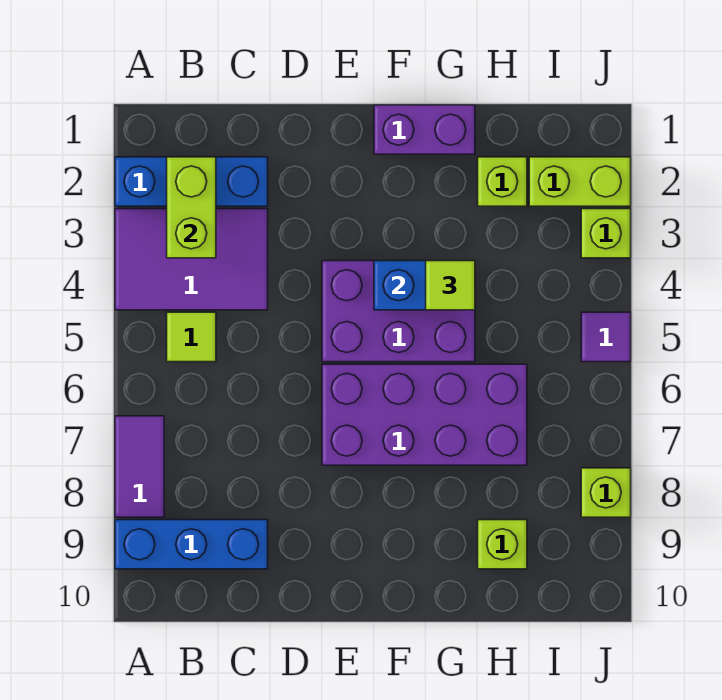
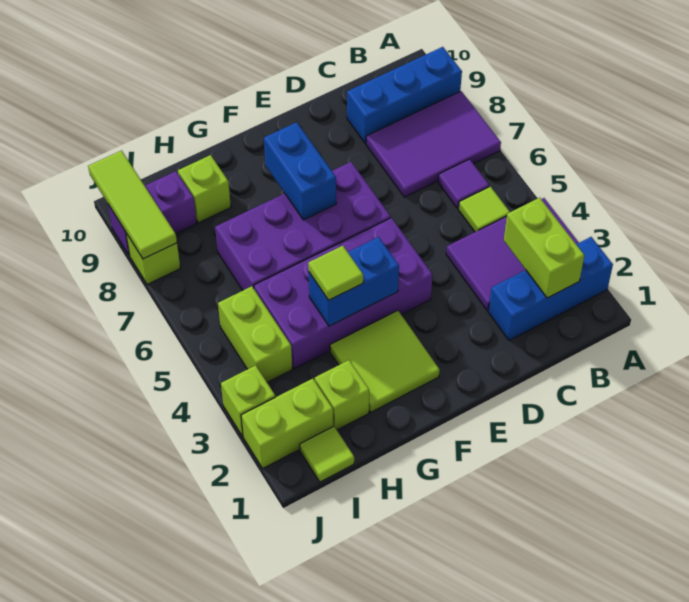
purple 1x2 tile [115,416,164,517] -> purple 2x3 tile [366,91,501,197]
purple 2x3 brick [322,261,475,362] -> purple 2x4 brick [254,218,433,369]
purple 1x2 brick [374,105,475,154] -> purple 1x2 brick moved to [108,171,197,256]
none -> lime 2x2 tile [330,311,440,412]
none -> blue 1x2 brick [264,122,336,220]
none -> lime 1x1 tile [300,426,354,482]
none -> lime 1x2 brick [218,286,292,382]
purple 1x1 tile [581,312,631,362] -> purple 1x1 tile moved to [438,159,489,208]
none -> lime 1x3 tile [88,151,177,259]

